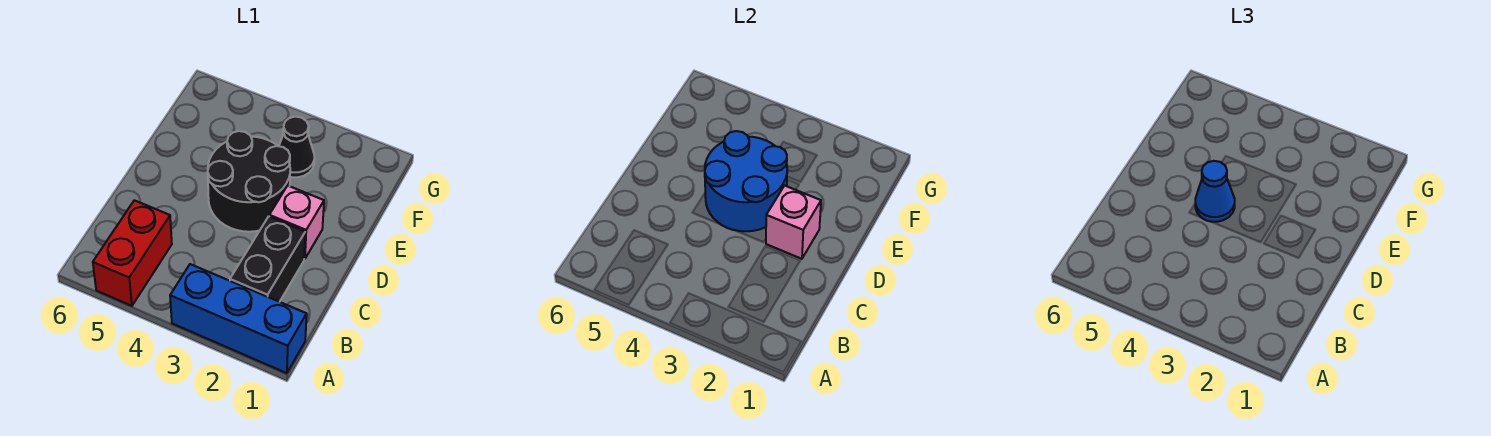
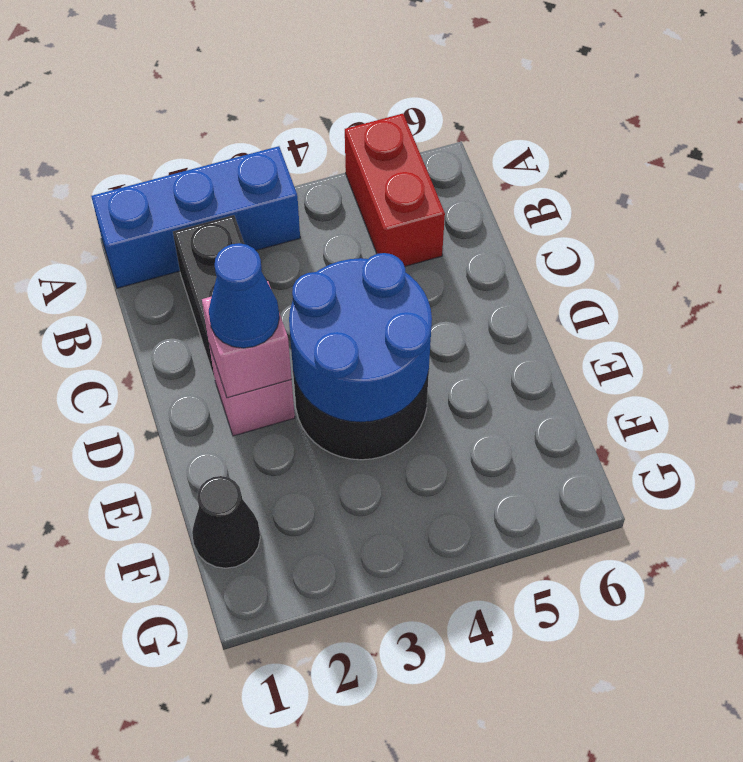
blue 1x1 cone [1195,161,1235,222] -> blue 1x1 cone moved to [209,243,279,348]
black 1x1 cone [279,117,314,177] -> black 1x1 cone moved to [192,476,260,568]

